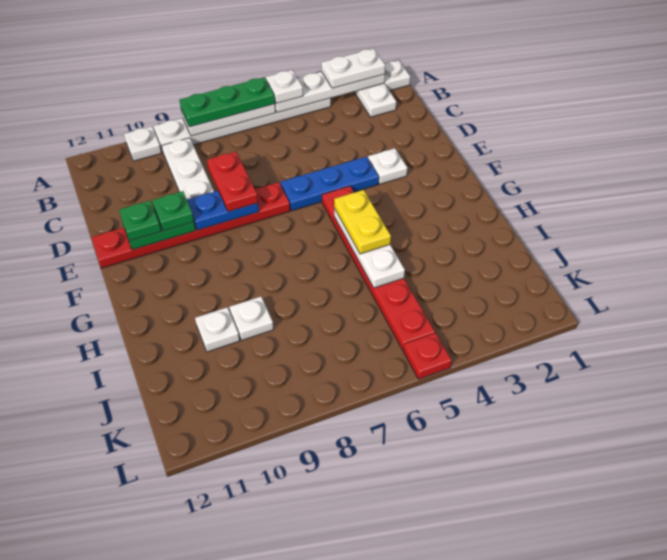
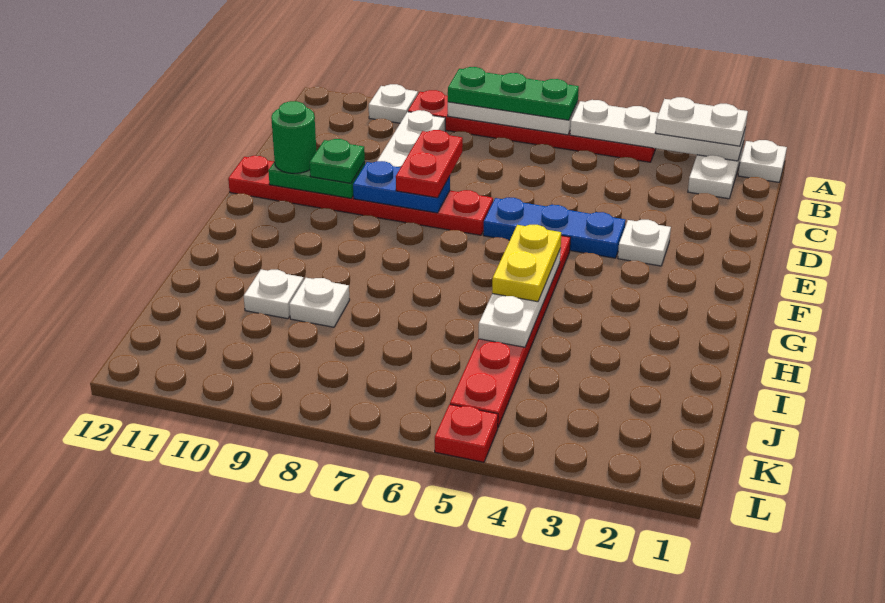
white 1x6 plate [154,98,331,151] -> red 1x6 plate [408,90,656,162]
white 1x1 plate [266,70,303,103] -> none
green 1x1 plate [119,201,161,241] -> green 1x1 round brick [271,101,316,173]

